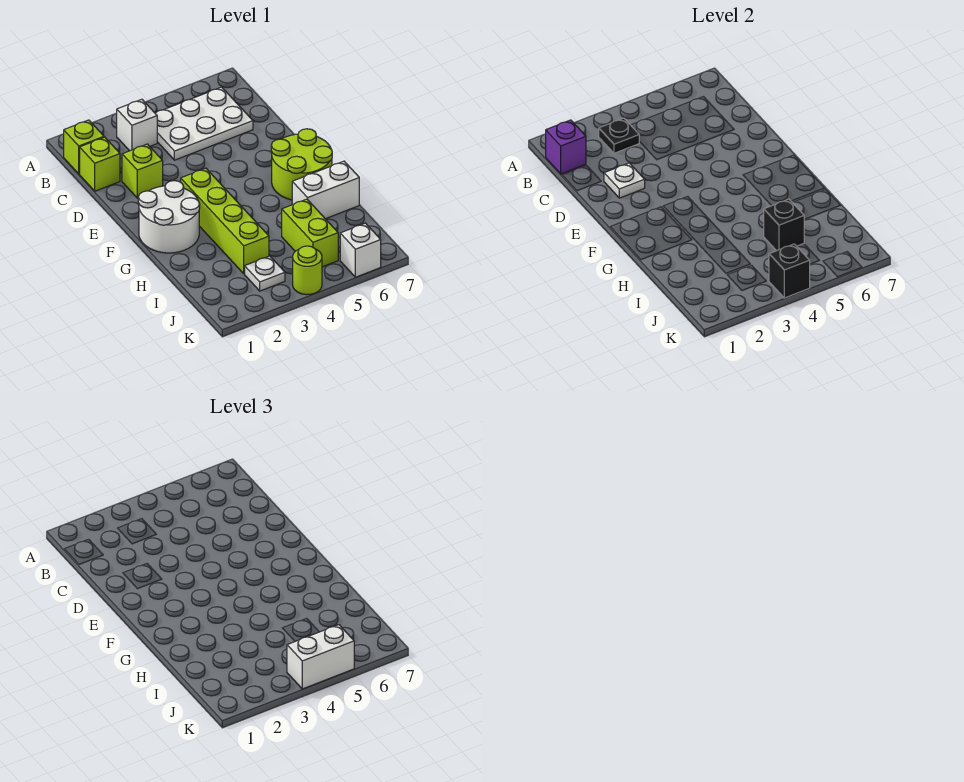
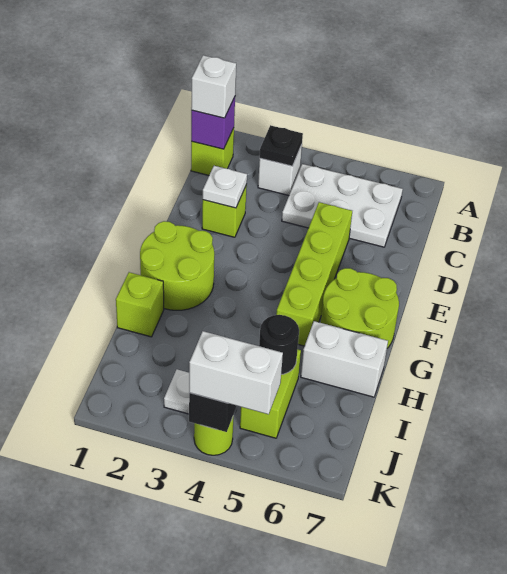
lime 1x1 brick [80,137,120,191] -> lime 1x1 brick moved to [116,272,164,337]
white 2x2 round brick [138,181,200,253] -> lime 2x2 round brick [140,221,214,310]
lime 1x4 brick [181,168,269,274] -> lime 1x4 brick moved to [276,202,352,346]
black 1x1 brick [764,199,804,251] -> black 1x1 round brick [259,315,299,374]
white 1x1 brick [340,223,381,277] -> white 1x1 brick moved to [191,55,236,118]

